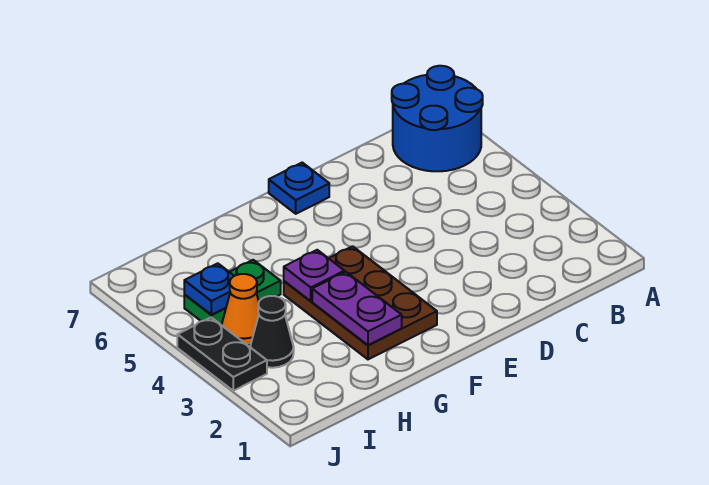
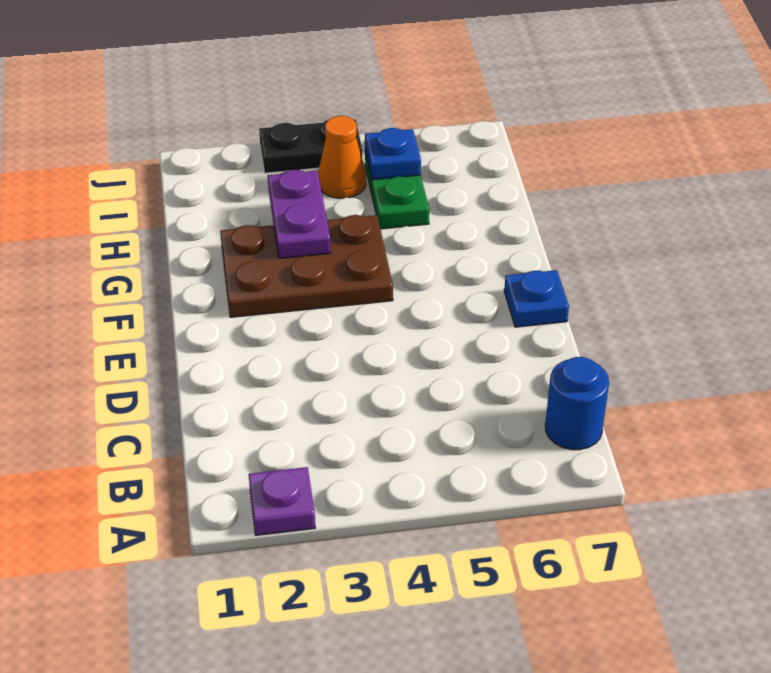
blue 2x2 round brick [392,66,483,171] -> blue 1x1 round brick [545,357,609,450]
purple 1x2 plate [312,272,402,345] -> purple 1x2 plate turned to [268,170,331,258]
purple 1x1 plate [284,250,344,301] -> purple 1x1 plate moved to [249,467,315,535]
black 1x1 cone [250,296,294,368] -> none

